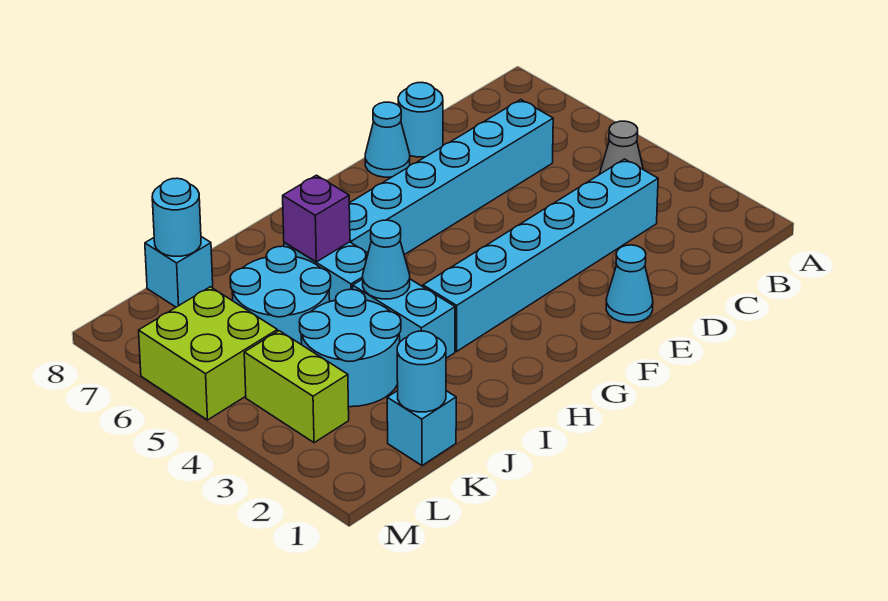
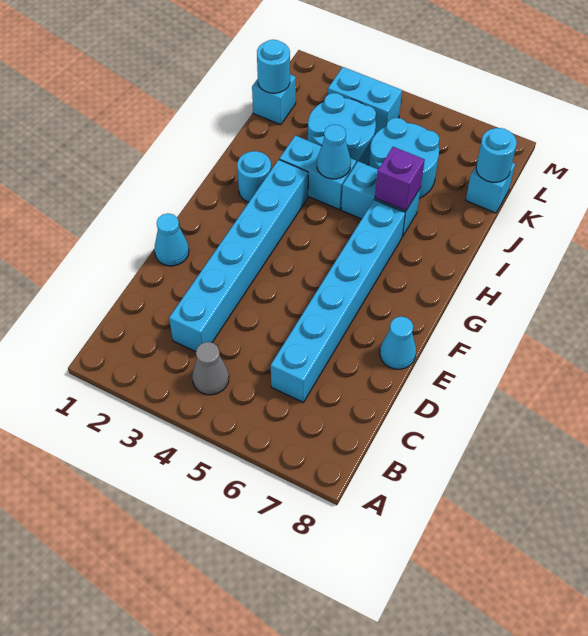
cyan 1x1 round brick [398,82,443,157] -> cyan 1x1 round brick moved to [237,151,271,202]
lime 1x2 brick [244,331,349,443] -> cyan 1x2 brick [328,67,402,134]
lime 2x2 brick [139,287,278,420] -> none

